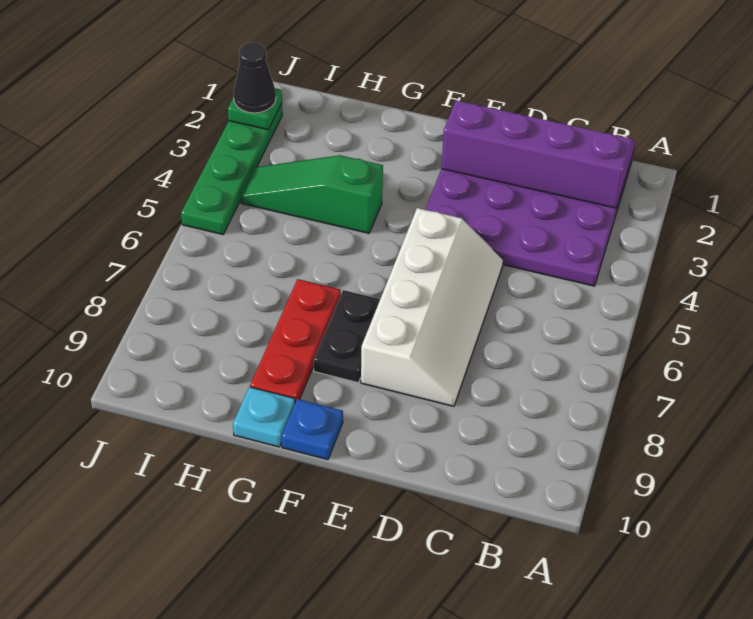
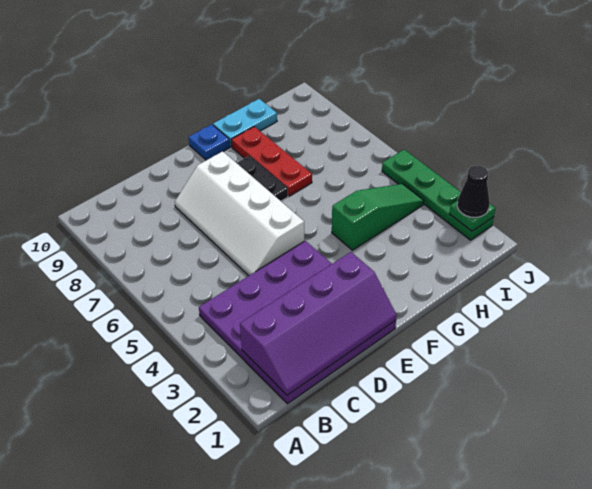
cyan 1x1 plate [233,387,295,447] -> cyan 1x2 plate [213,99,277,147]

